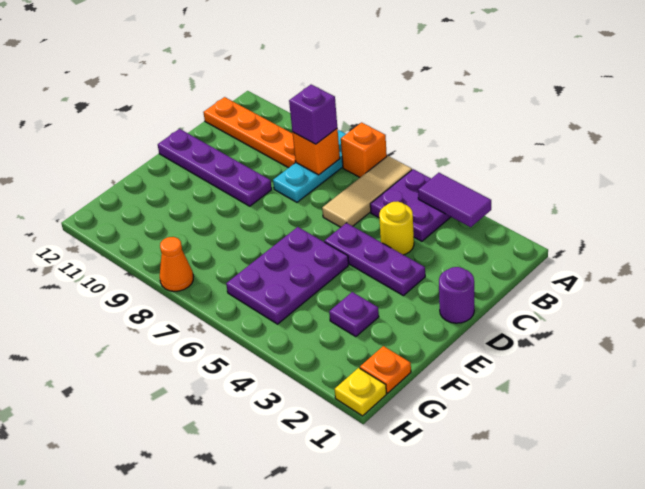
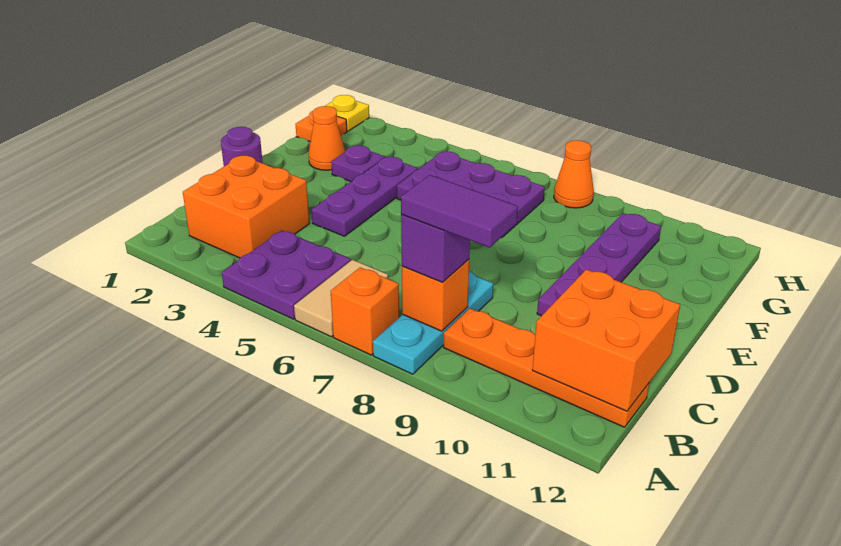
purple 1x2 tile [418,173,491,227] -> purple 1x2 tile moved to [401,175,518,248]
tan 1x3 tile [322,156,412,227] -> tan 1x2 tile [294,260,388,337]
none -> orange 2x2 brick [183,156,309,258]
none -> orange 2x2 brick [532,269,680,411]
yellow 1x1 round brick [379,201,414,255] -> none
purple 1x3 plate [324,223,425,296] -> purple 1x3 plate turned to [311,157,418,236]
purple 1x4 plate [158,129,272,206] -> purple 1x4 plate turned to [537,213,661,316]
purple 2x3 plate [226,227,349,324] -> purple 2x3 plate turned to [397,152,545,238]
none -> orange 1x1 cone [309,106,345,170]

